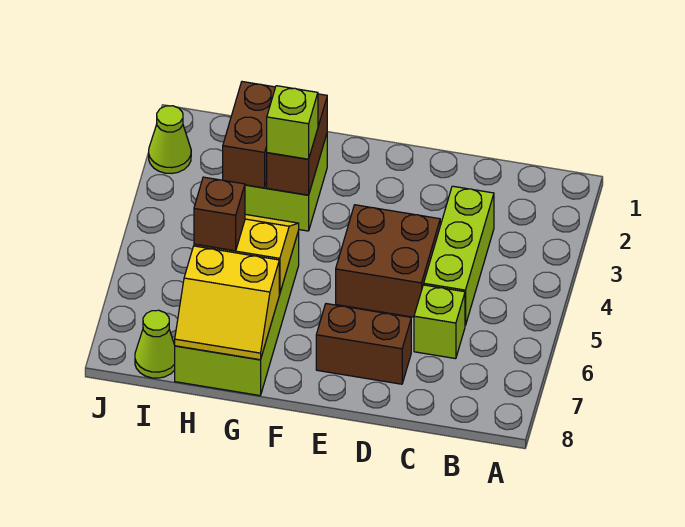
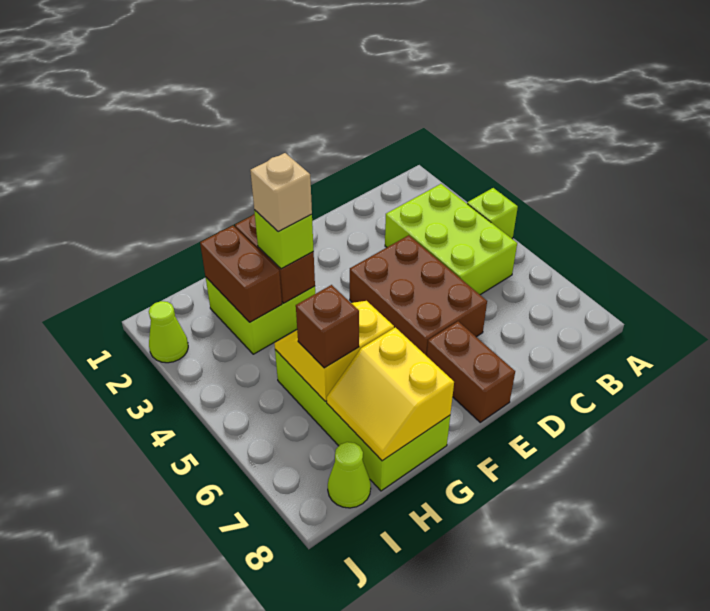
lime 1x3 brick [424,186,494,325] -> lime 2x3 brick [385,184,517,295]
lime 1x1 brick [414,285,465,359] -> lime 1x1 brick moved to [467,188,518,238]
brown 2x2 brick [336,205,440,317] -> brown 2x3 brick [350,235,487,356]
brown 1x2 brick [316,304,411,384] -> brown 1x2 brick turned to [427,321,515,422]
none -> tan 1x1 brick [250,153,312,232]
yellow 2x2 slope [175,246,279,360] -> yellow 2x2 slope turned to [327,327,454,461]

